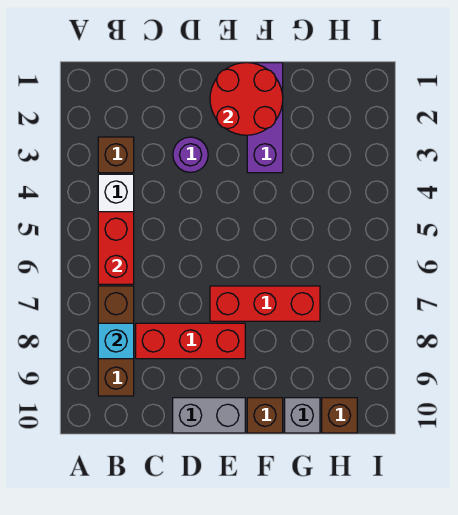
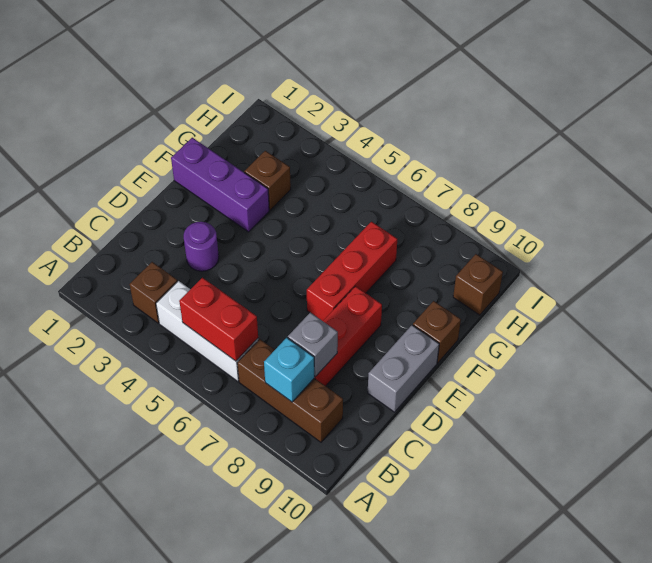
red 2x2 round brick [210,63,283,135] -> none
none -> brown 1x1 brick [244,151,291,210]
grey 1x1 brick [285,398,320,433] -> grey 1x1 brick moved to [288,313,338,377]

